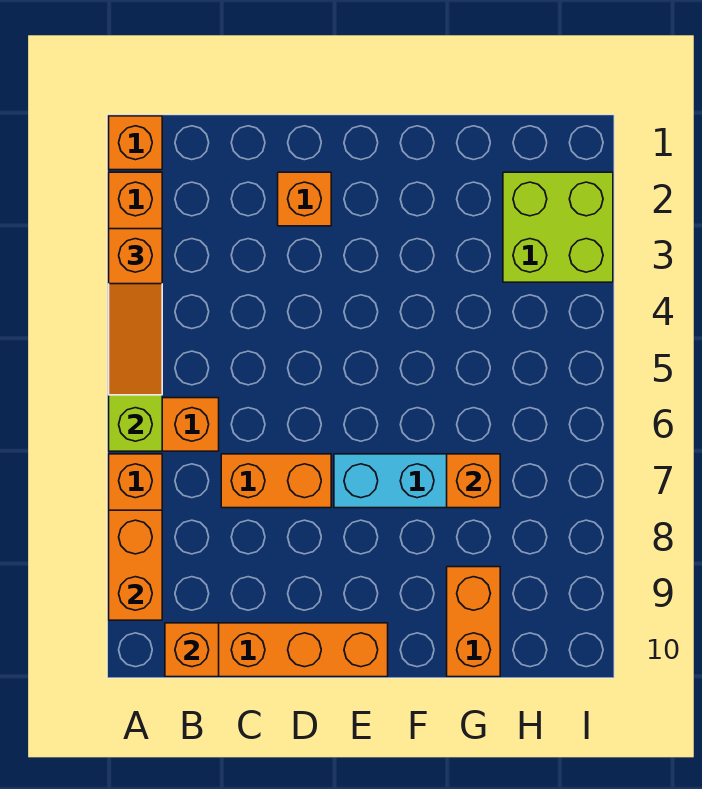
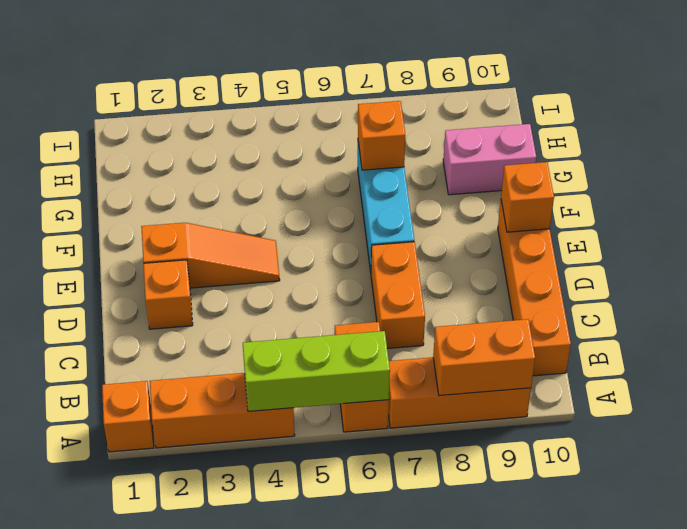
orange 1x3 slope [109,229,162,395] -> orange 1x3 slope moved to [141,223,280,288]
orange 1x1 brick [165,623,219,677] -> orange 1x1 brick moved to [501,162,554,232]
orange 1x2 brick [447,567,500,677] -> pink 1x2 brick [443,124,536,195]
lime 2x2 brick [503,172,613,282] -> none

